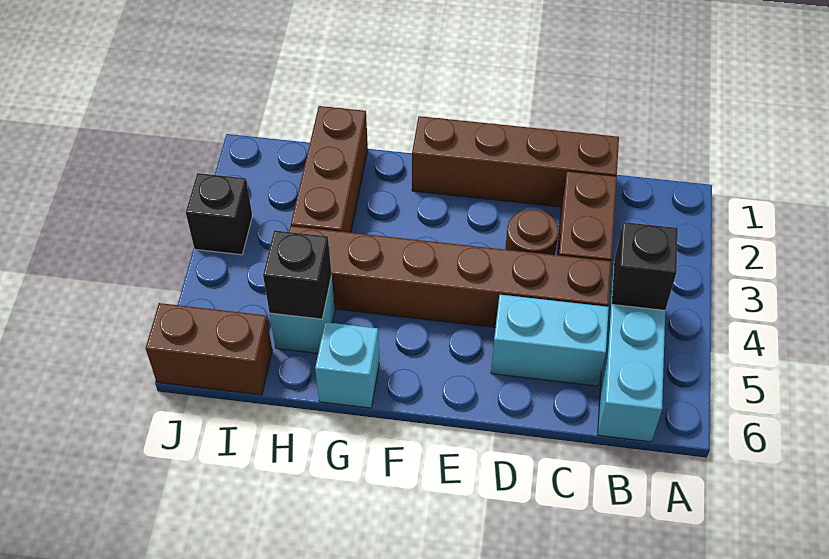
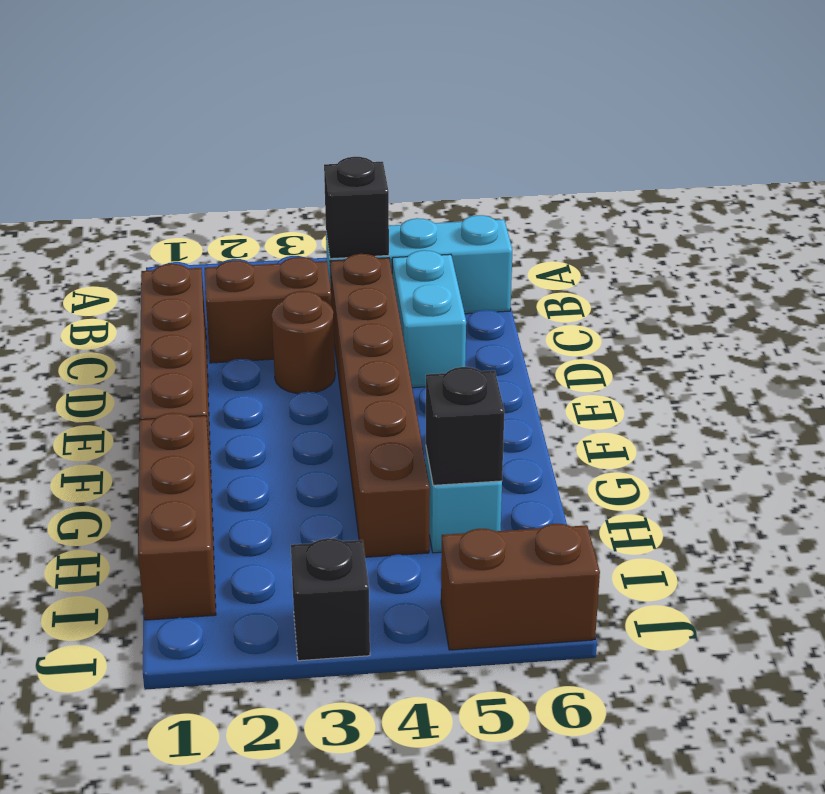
cyan 1x1 brick [315,322,379,408] -> none
brown 1x3 brick [291,106,368,233] -> brown 1x3 brick turned to [138,413,216,620]
brown 1x2 brick [146,303,272,395] -> brown 1x2 brick turned to [441,524,600,650]

